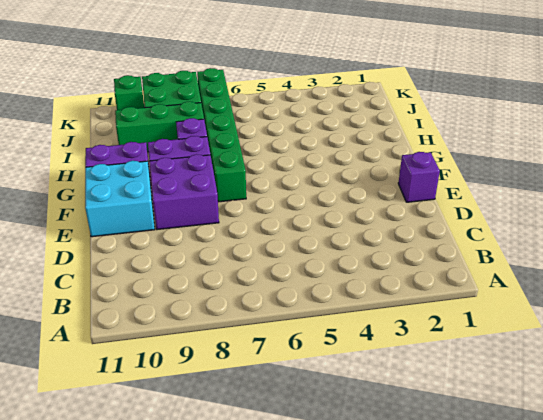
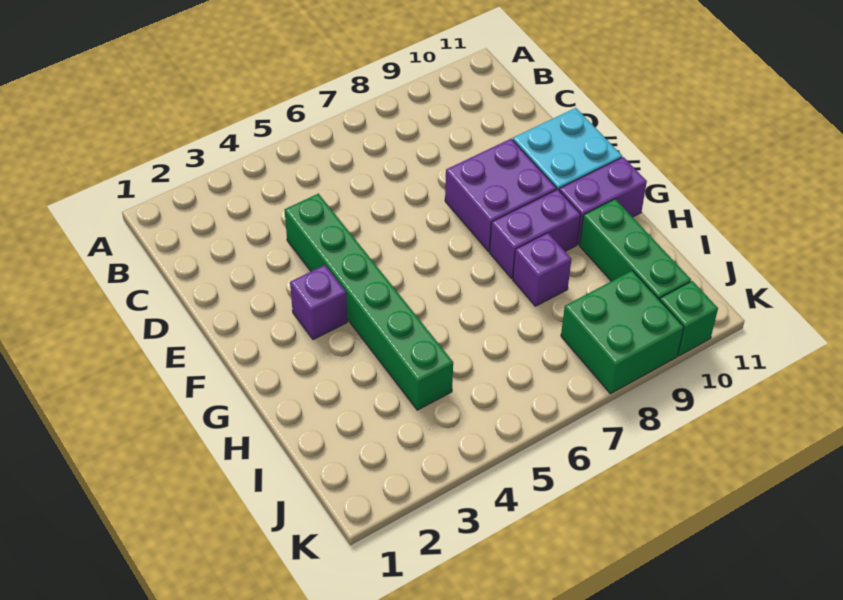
purple 1x1 brick [398,152,440,202] -> purple 1x1 brick moved to [290,265,347,340]
green 1x6 brick [197,68,246,202] -> green 1x6 brick moved to [285,194,453,410]
green 1x3 brick [115,102,204,152] -> green 1x3 brick turned to [580,199,691,300]

